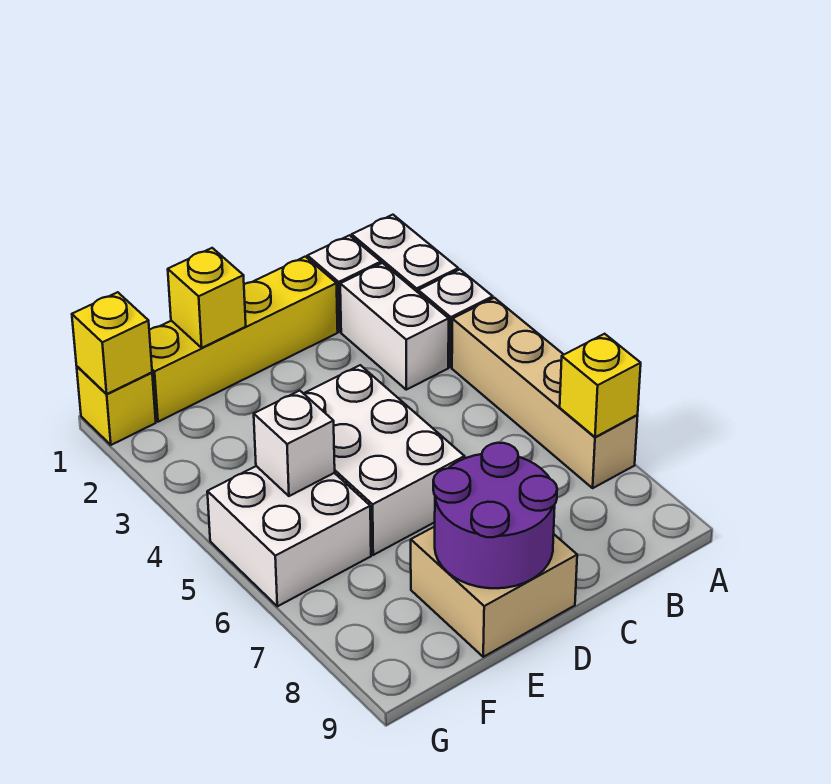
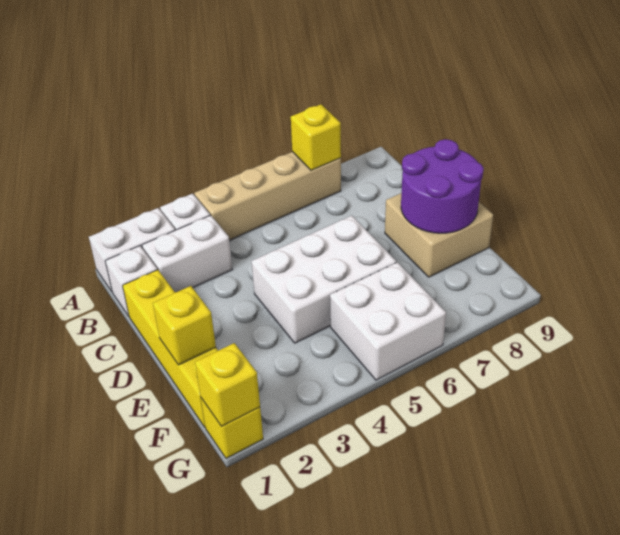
white 1x1 brick [254,391,335,496] -> none

